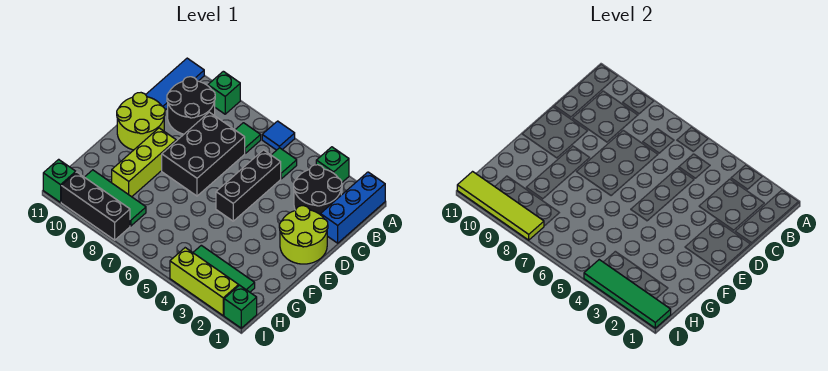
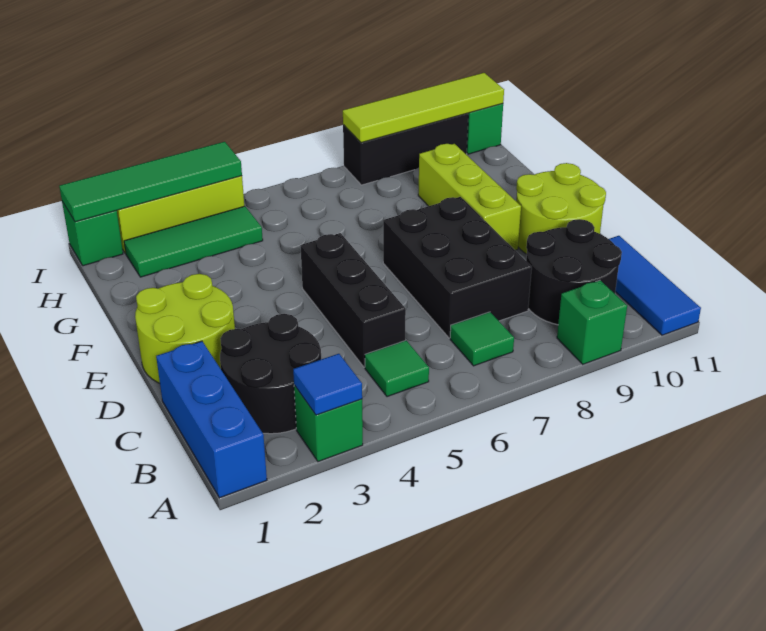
blue 1x1 tile [262,121,295,150] -> blue 1x1 tile moved to [293,354,362,415]
green 1x3 tile [85,170,146,226] -> none

